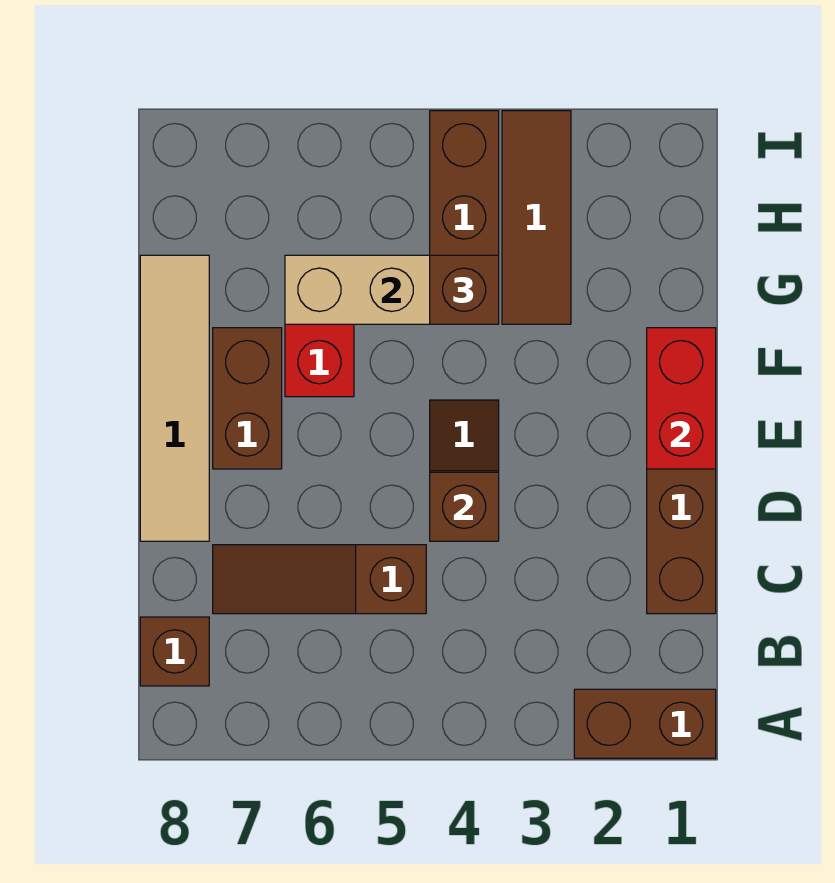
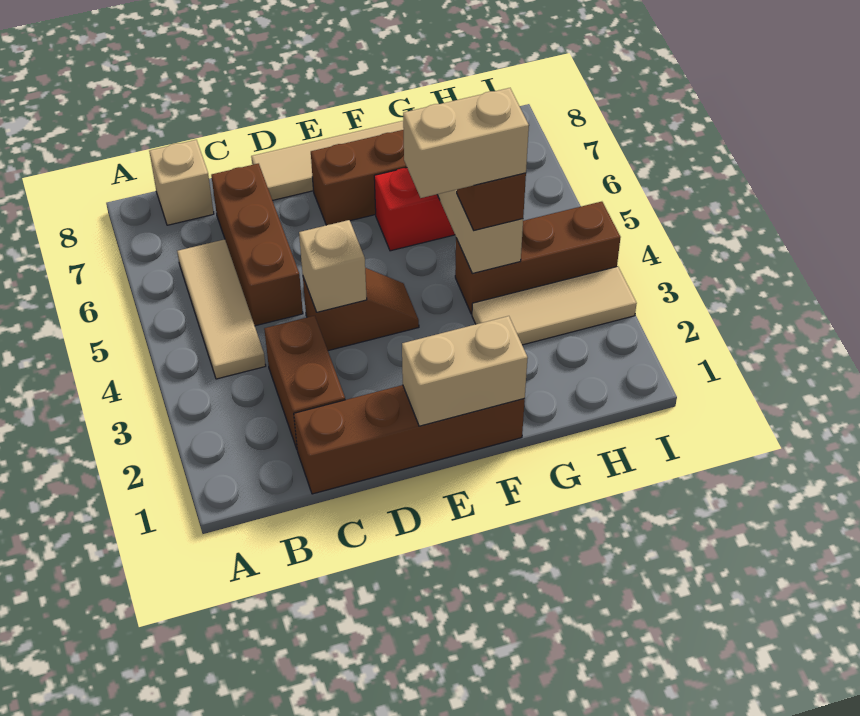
brown 1x2 brick [574,689,716,758] -> brown 1x2 brick moved to [264,316,345,449]
none -> tan 1x3 tile [177,239,266,379]
brown 1x1 brick [140,617,209,686] -> tan 1x1 brick [149,140,214,225]
brown 1x3 slope [213,545,426,614] -> brown 1x3 brick [211,164,303,326]
brown 1x1 brick [430,472,499,541] -> tan 1x1 brick [299,220,367,312]
red 1x2 brick [647,328,716,469] -> tan 1x2 brick [402,316,528,426]
none -> tan 1x2 brick [403,88,529,198]
brown 1x3 tile [502,111,571,324] -> tan 1x3 tile [472,266,637,345]

